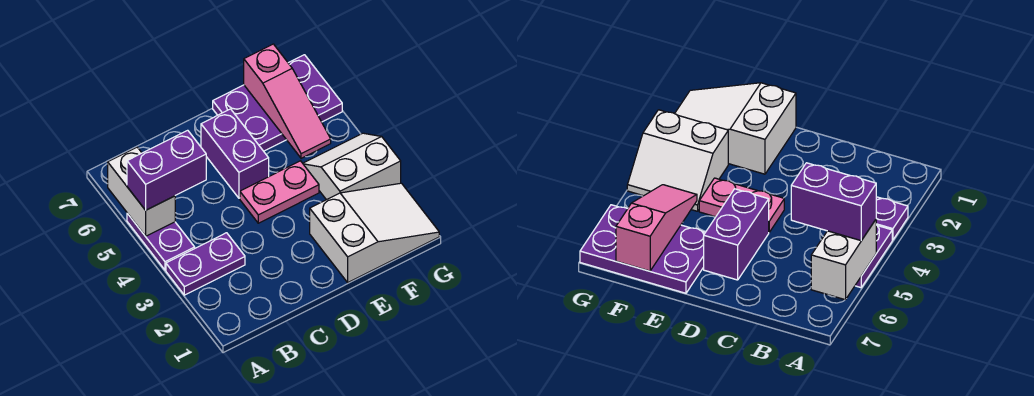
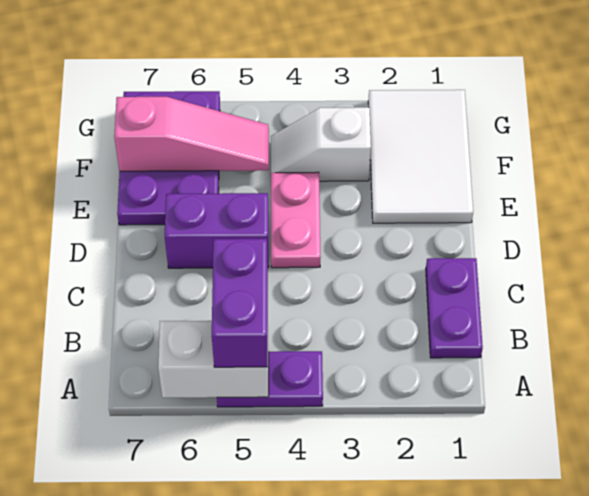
purple 1x2 plate [166,233,245,295] -> purple 1x2 plate moved to [426,258,483,358]
white 2x3 slope [310,183,439,282] -> white 2x3 tile [368,90,473,223]
white 2x2 slope [303,133,401,200] -> white 1x2 slope [271,107,371,181]

